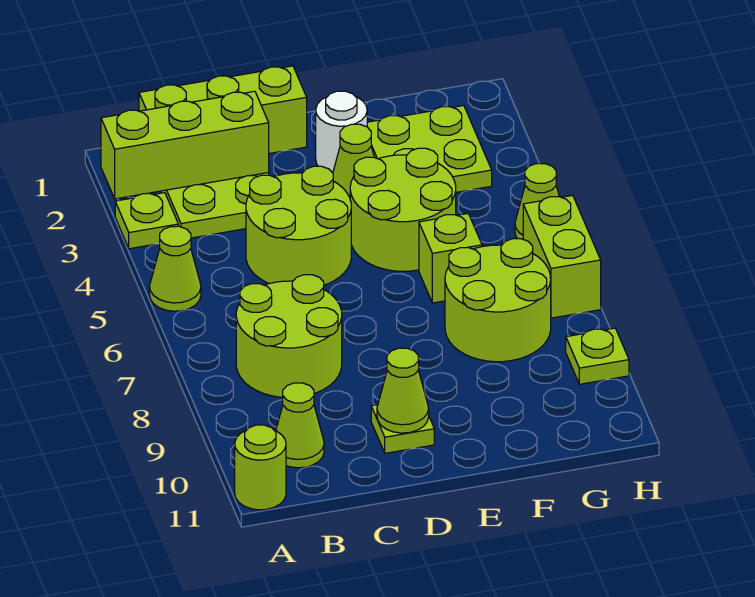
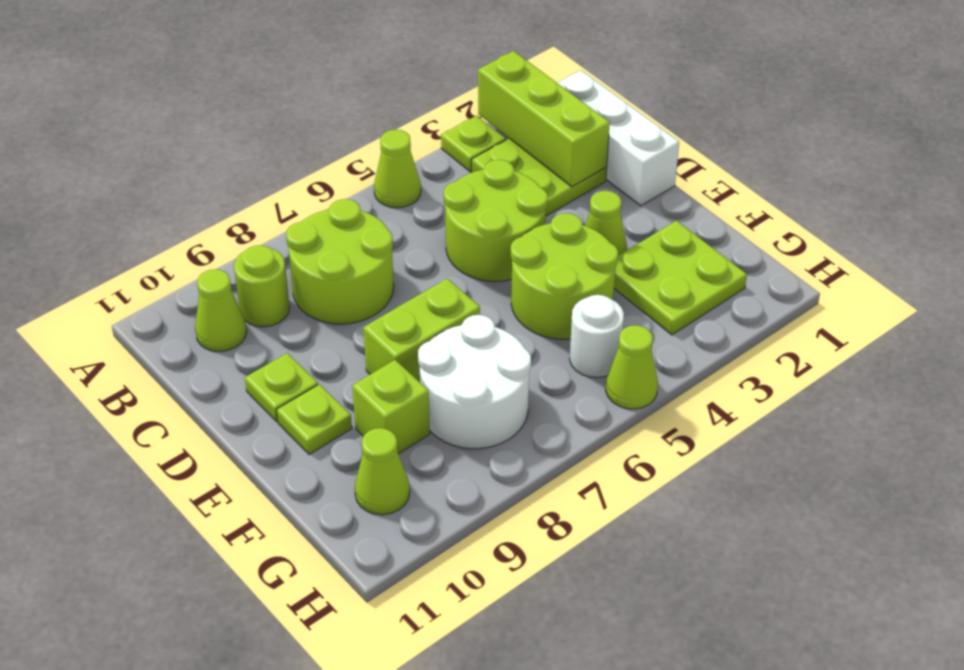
lime 1x1 round brick [235,425,286,510] -> lime 1x1 round brick moved to [234,245,290,327]
lime 1x3 brick [139,66,307,154] -> white 1x3 brick [558,70,679,206]
lime 1x1 cone [377,348,429,433] -> lime 1x1 cone moved to [355,428,410,515]
white 1x1 round brick [316,91,367,173] -> white 1x1 round brick moved to [570,295,624,378]
lime 1x1 brick [419,214,482,303] -> lime 1x1 brick moved to [352,360,430,454]
lime 2x2 round brick [445,239,551,362] -> white 2x2 round brick [418,315,531,449]
lime 1x2 brick [523,195,601,318] -> lime 1x2 brick moved to [363,279,480,382]
lime 1x1 plate [566,328,629,384] -> lime 1x1 plate moved to [277,384,352,455]

